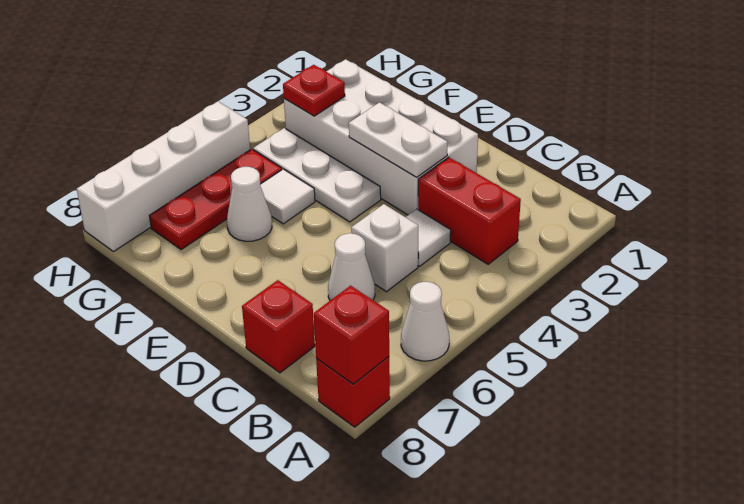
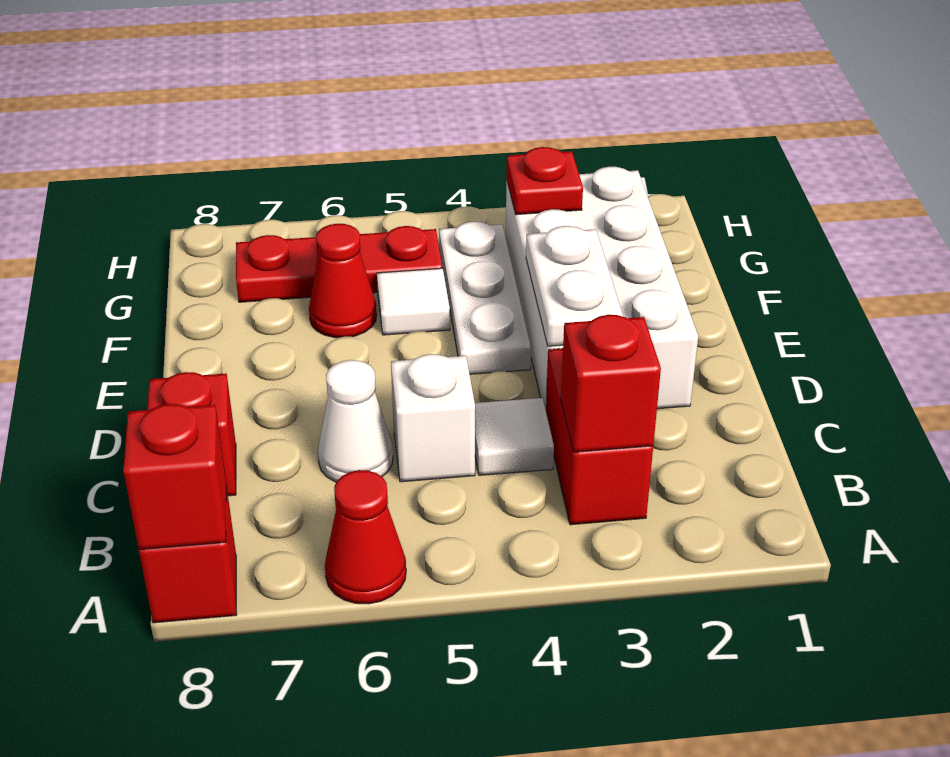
white 1x1 cone [401,282,449,361] -> red 1x1 cone [325,470,406,604]
none -> red 1x1 brick [561,315,661,452]
white 1x1 cone [227,167,272,241] -> red 1x1 cone [309,224,377,338]
white 1x4 brick [77,101,250,252] -> none

